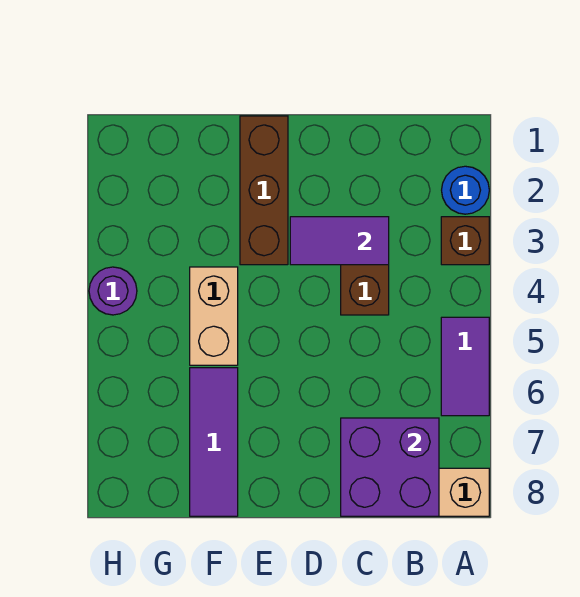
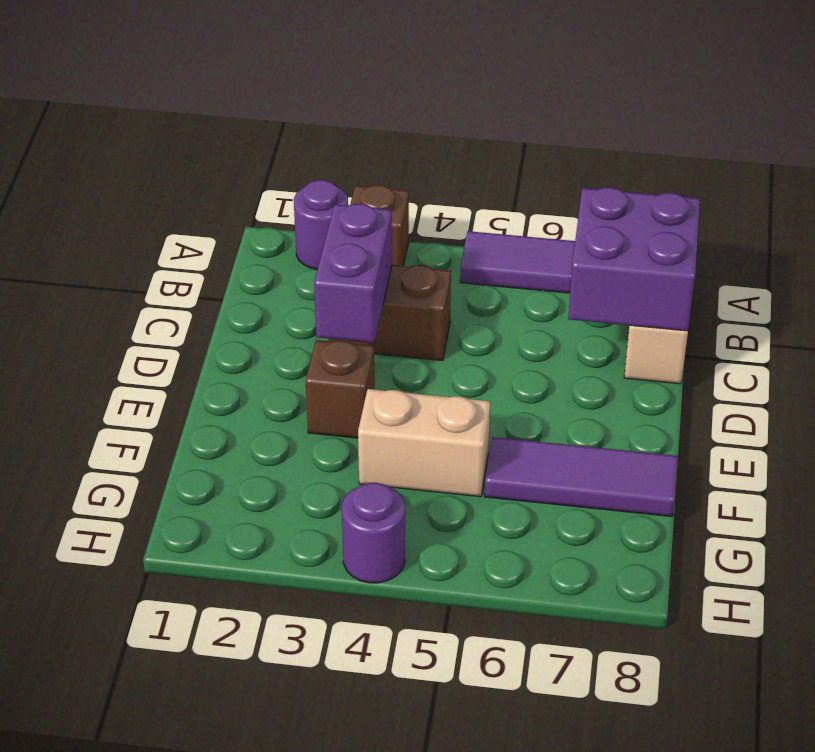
blue 1x1 round brick [442,166,489,214] -> purple 1x1 round brick [294,180,348,269]
purple 1x2 tile [290,217,389,265] -> purple 1x2 brick [314,204,392,343]
brown 1x3 brick [240,116,288,265] -> brown 1x1 brick [306,340,375,438]

